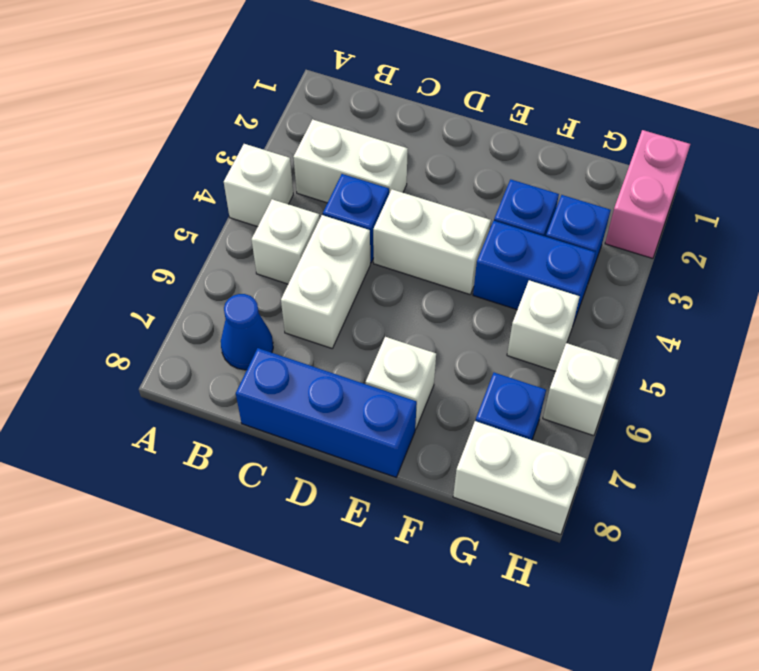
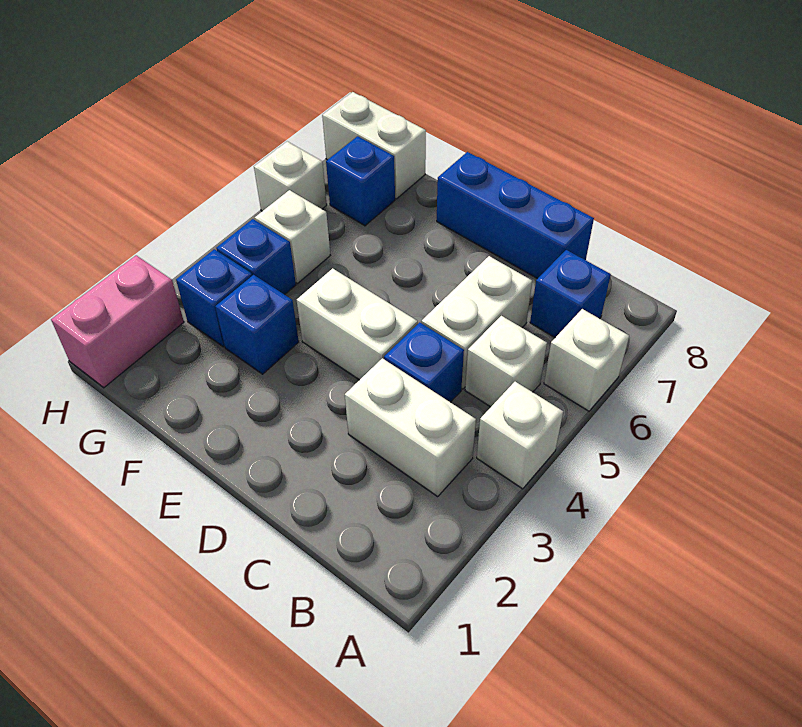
blue 1x1 cone [221,294,273,370] -> blue 1x1 brick [530,250,611,337]
white 1x1 brick [366,337,436,429] -> white 1x1 brick moved to [544,309,629,411]
blue 1x2 brick [473,221,596,327] -> blue 1x1 brick [216,219,296,295]

